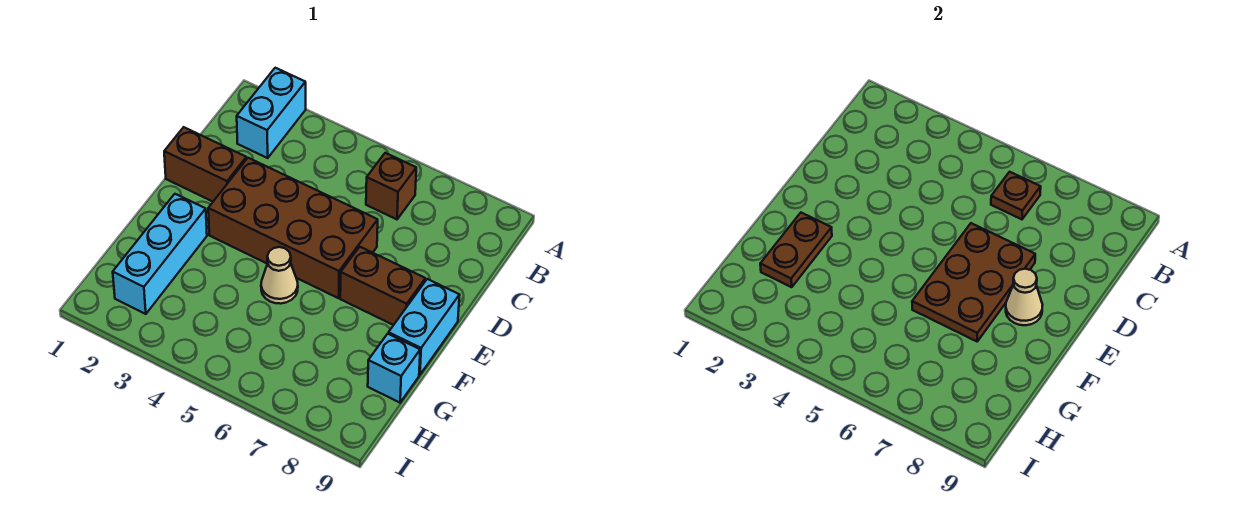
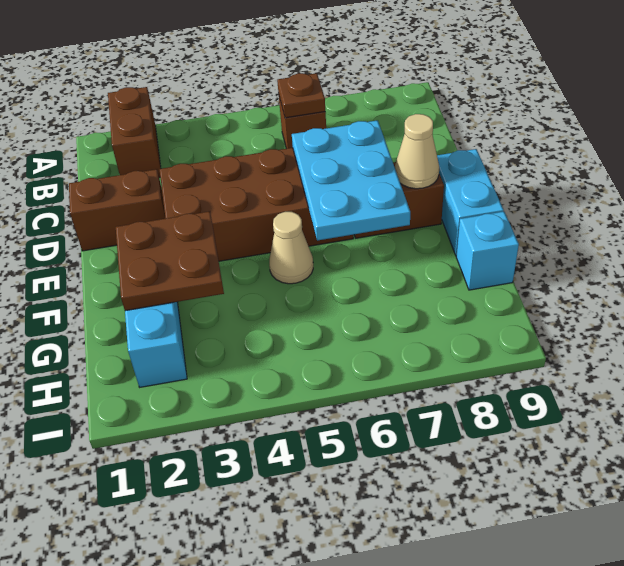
cyan 1x2 brick [237,68,306,158] -> brown 1x2 brick [108,87,161,178]
brown 2x3 plate [912,223,1035,341] -> cyan 2x3 plate [292,120,410,241]
brown 1x2 plate [760,213,832,287] -> brown 2x2 plate [116,211,224,311]

